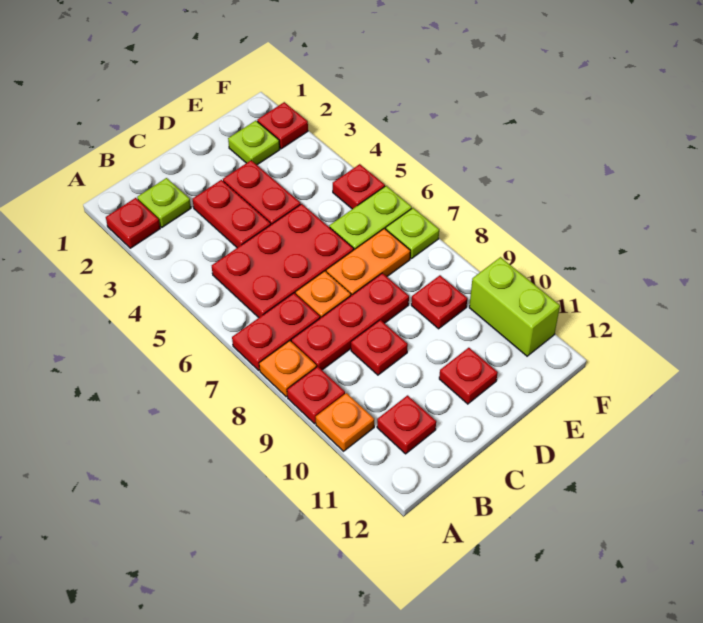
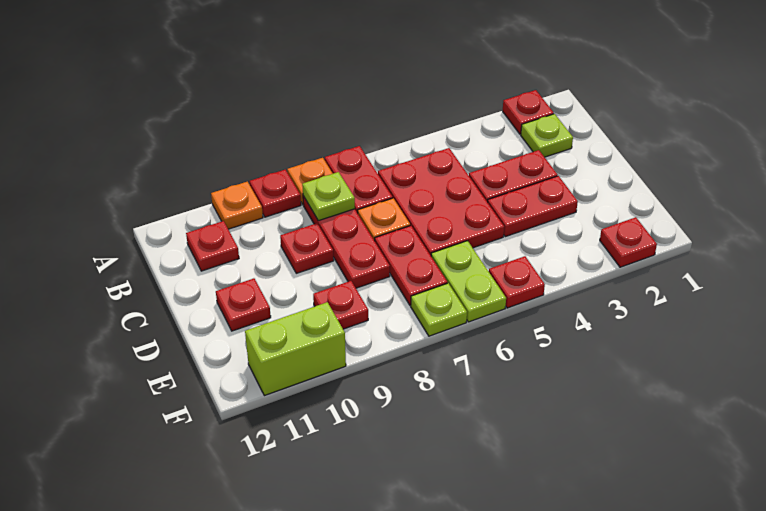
orange 1x2 plate [326,228,410,295] -> red 1x2 plate [375,226,447,305]
lime 1x1 plate [228,121,280,165] -> lime 1x1 plate moved to [302,172,355,221]

